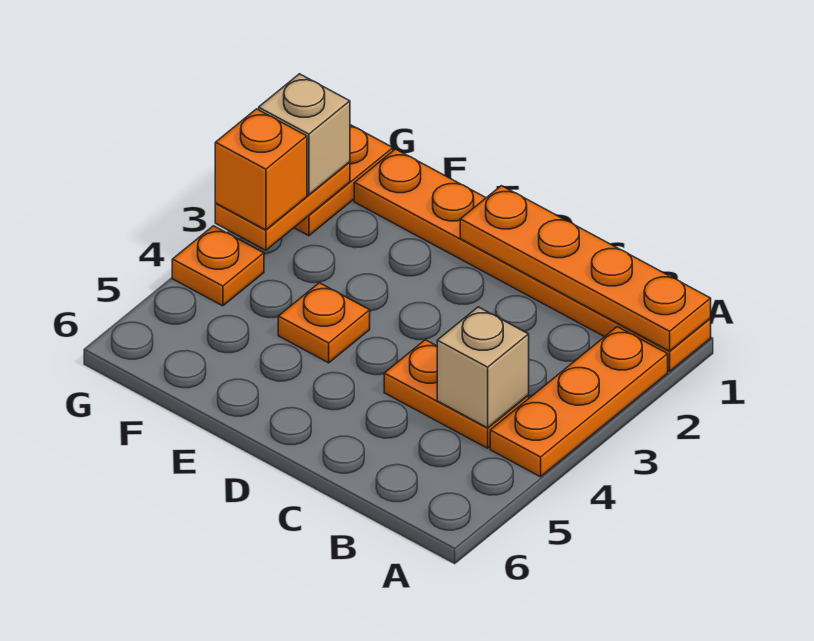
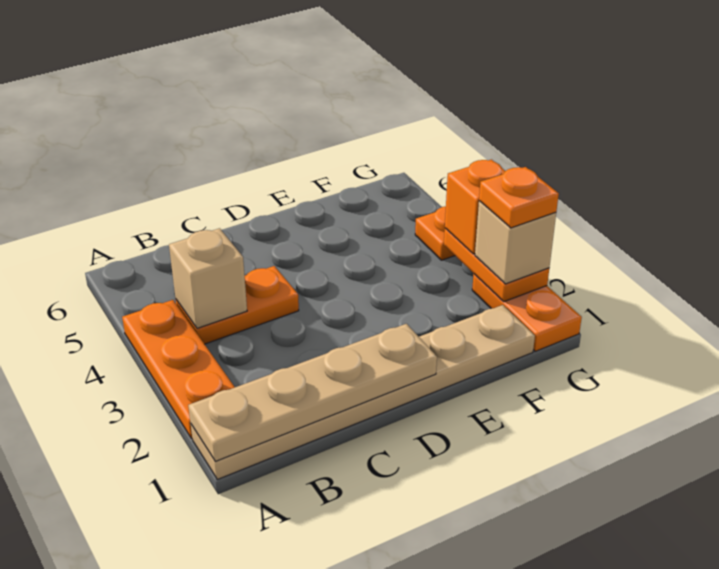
orange 1x6 plate [354,149,711,372] -> tan 1x6 plate [191,305,535,479]
orange 1x4 plate [460,186,711,351] -> tan 1x4 plate [188,324,437,461]
orange 1x1 plate [278,283,370,363] -> orange 1x1 plate moved to [479,167,559,228]

